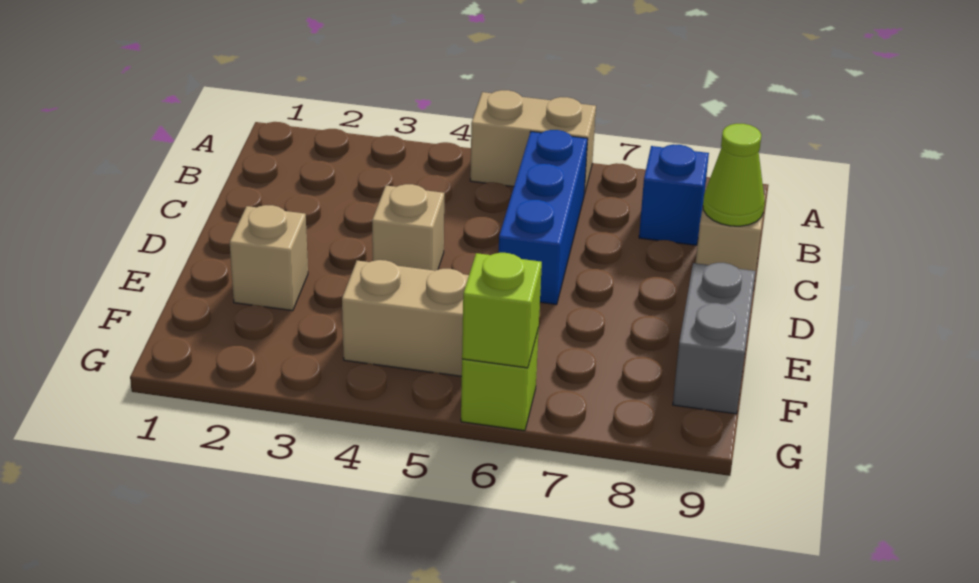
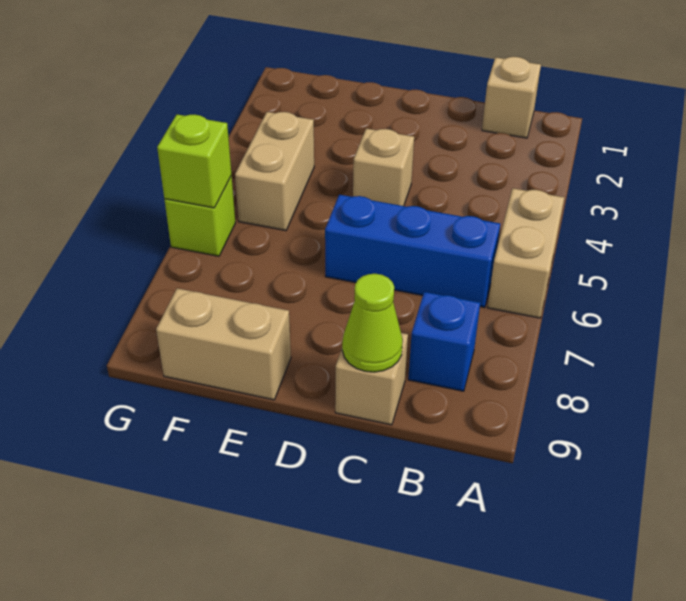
tan 1x1 brick [230,205,308,311] -> tan 1x1 brick moved to [482,57,541,138]
grey 1x2 brick [673,263,756,414] -> tan 1x2 brick [156,288,291,400]

